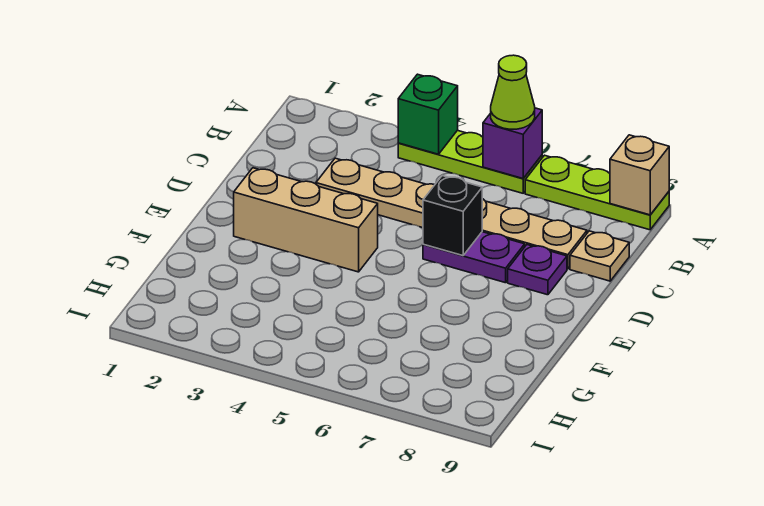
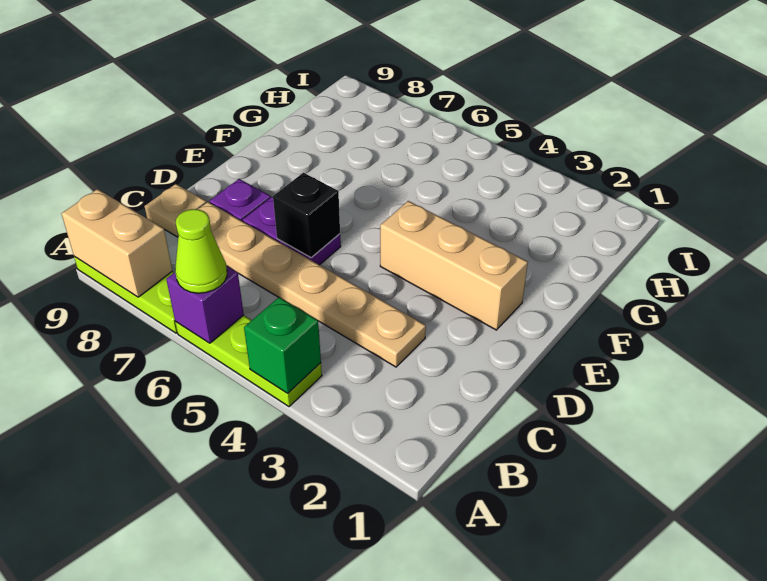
tan 1x1 brick [610,135,669,215] -> tan 1x2 brick [62,189,173,297]

